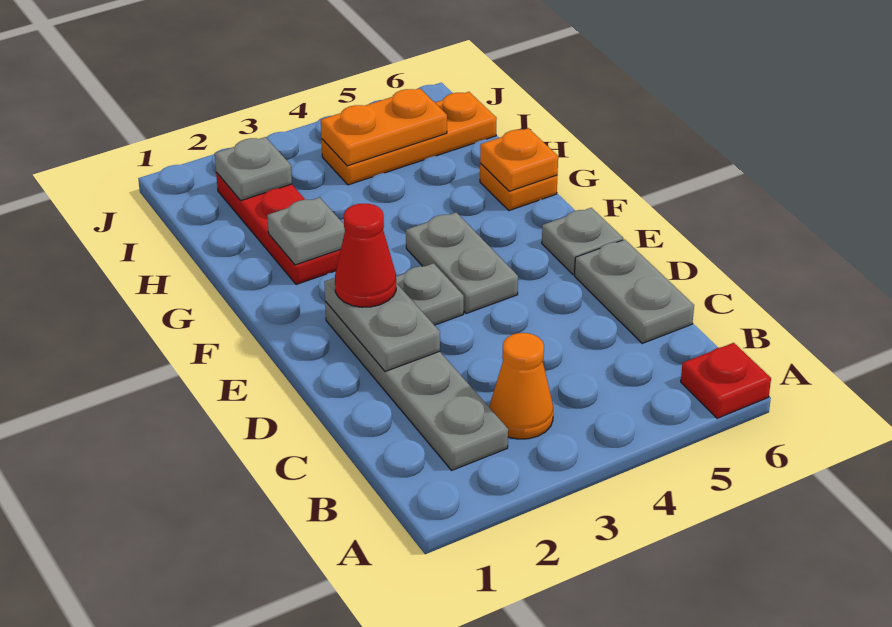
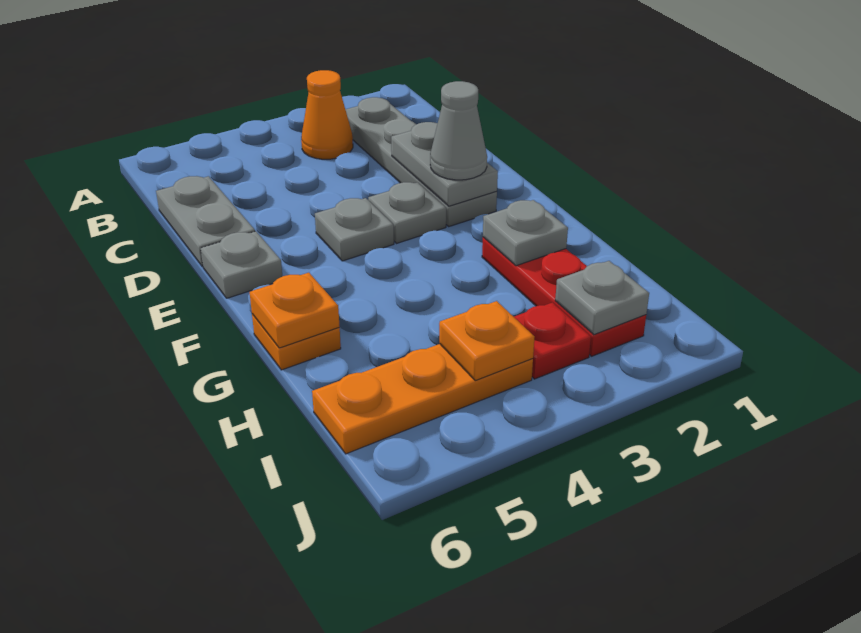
red 1x1 plate [681,343,771,418] -> red 1x1 plate moved to [514,302,591,379]
red 1x1 cone [335,204,396,307] -> grey 1x1 cone [430,81,487,180]
grey 1x2 plate [406,212,518,313] -> grey 1x1 plate [315,198,394,261]
orange 1x2 plate [321,88,447,166] -> orange 1x1 plate [439,301,534,381]

